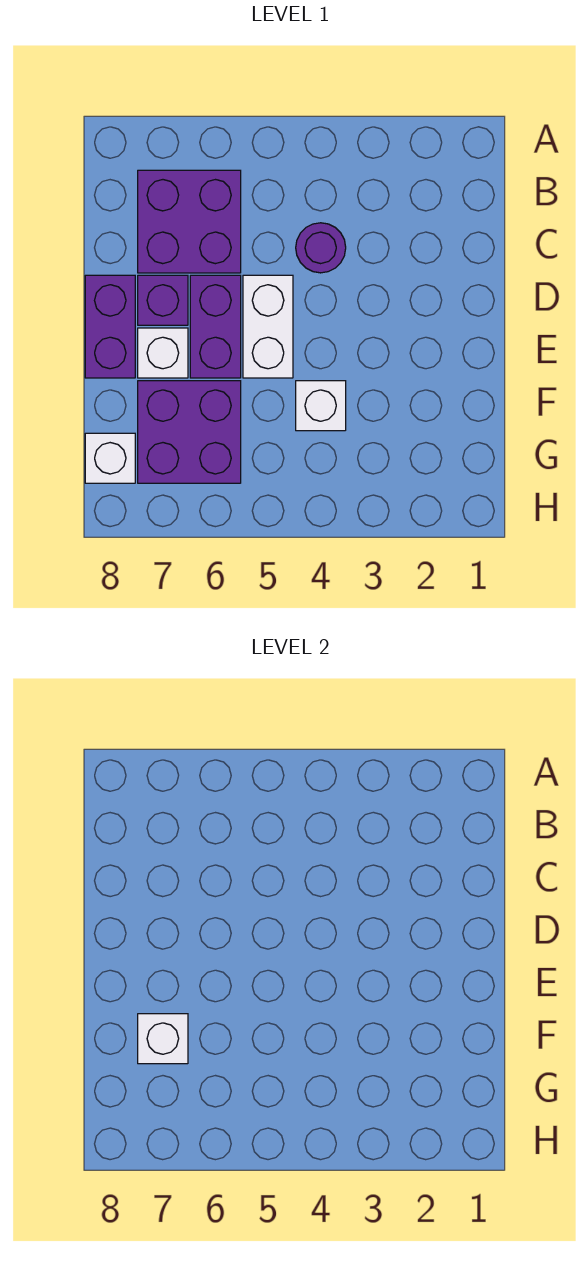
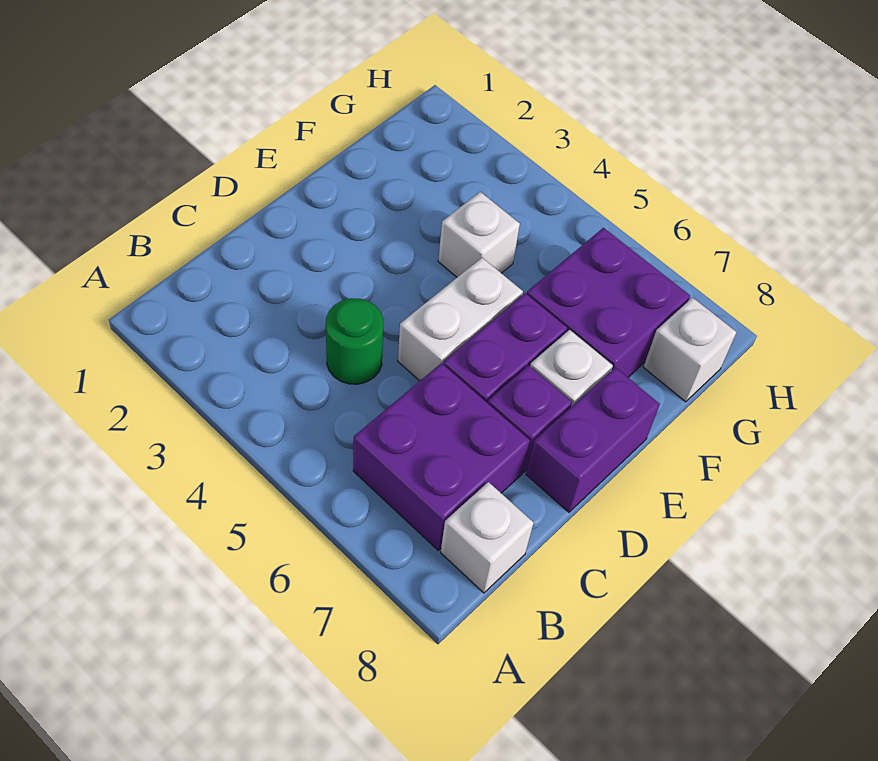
purple 1x1 round brick [296,223,346,273] -> green 1x1 round brick [326,298,384,384]
white 1x1 brick [138,1014,188,1064] -> white 1x1 brick moved to [441,482,534,593]

